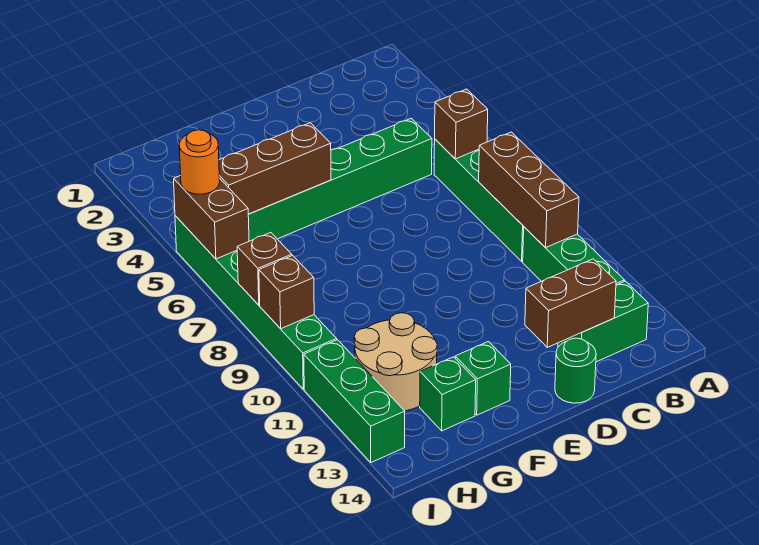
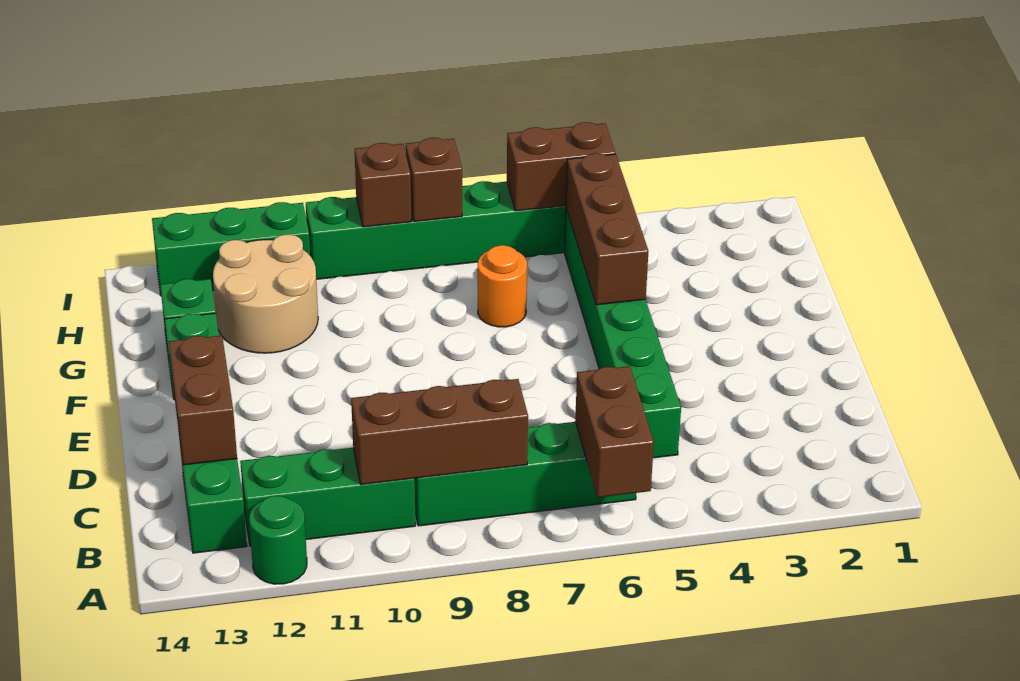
brown 1x1 brick [435,89,488,159] -> brown 1x2 brick [575,366,654,498]
green 1x1 round brick [555,338,596,403] -> green 1x1 round brick moved to [249,496,307,584]
orange 1x1 round brick [179,130,220,194] -> orange 1x1 round brick moved to [478,245,527,327]

